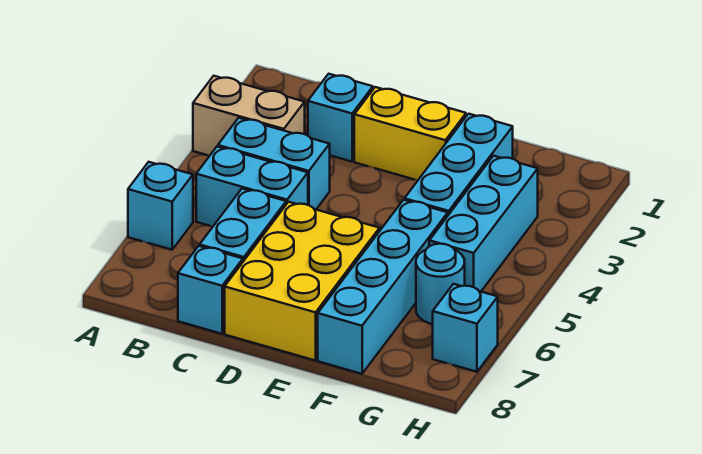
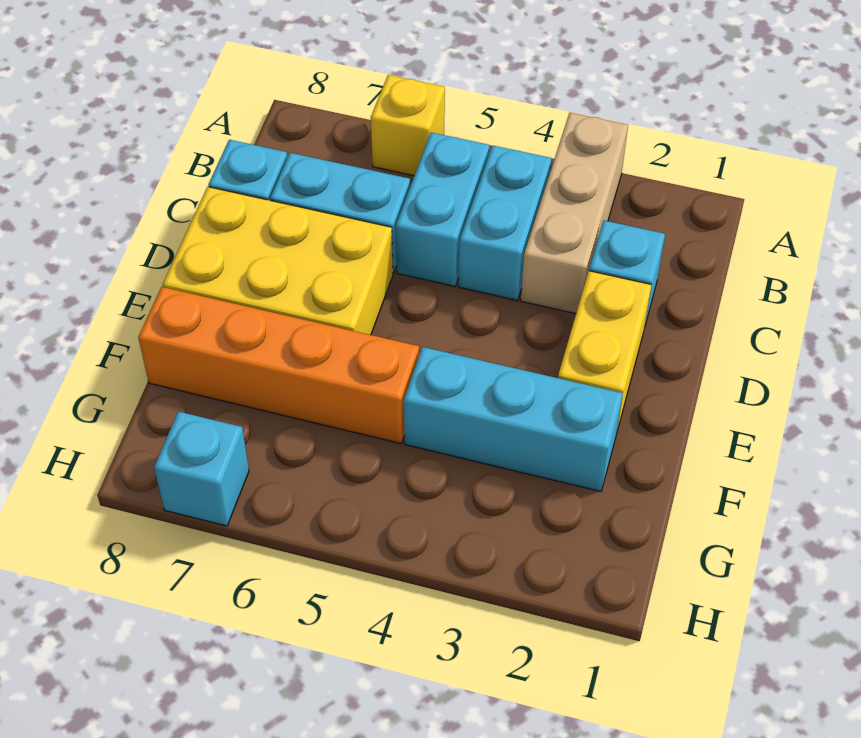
tan 1x2 brick [193,76,305,156] -> tan 1x3 brick [521,113,628,314]
cyan 1x1 brick [128,162,193,250] -> yellow 1x1 brick [371,75,445,176]
cyan 1x4 brick [318,200,448,374] -> orange 1x4 brick [138,287,419,444]
cyan 1x3 brick [429,156,538,292] -> none
cyan 1x1 round brick [416,244,465,324] -> none

